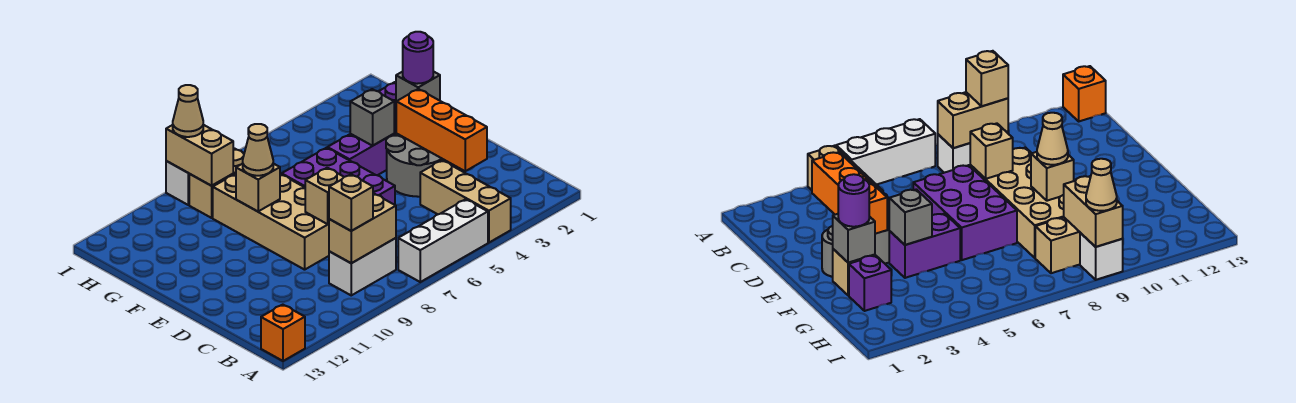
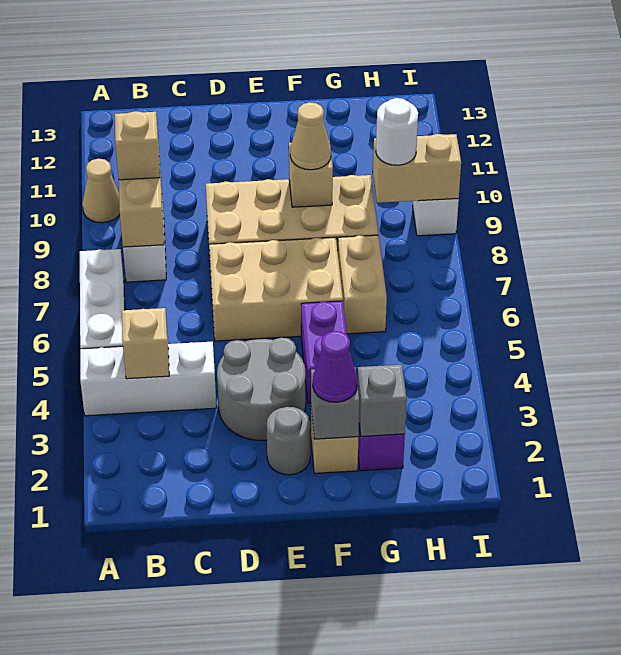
tan 1x3 brick [420,160,511,243] -> white 1x3 brick [80,342,216,416]
orange 1x1 brick [261,305,305,361] -> none
orange 1x3 brick [396,89,487,171] -> none
purple 2x3 brick [282,148,395,205] -> tan 2x3 brick [209,238,343,341]
tan 1x1 brick [305,168,344,224] -> tan 1x1 brick moved to [122,308,169,379]
purple 1x1 round brick [403,32,433,84] -> purple 1x1 cone [313,331,358,402]
grey 1x1 brick [350,89,394,146] -> grey 1x1 brick moved to [357,365,407,436]
tan 1x2 brick [189,148,244,218] -> tan 1x2 brick moved to [338,235,387,334]
none -> white 1x1 round brick [376,98,418,165]
tan 1x1 cone [173,85,203,137] -> tan 1x1 cone moved to [82,159,120,223]

